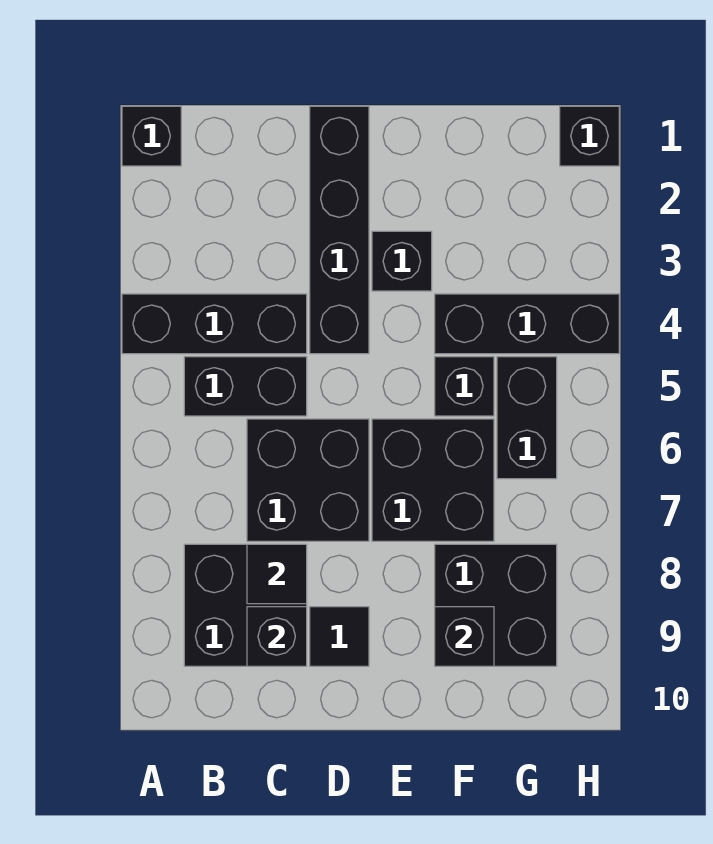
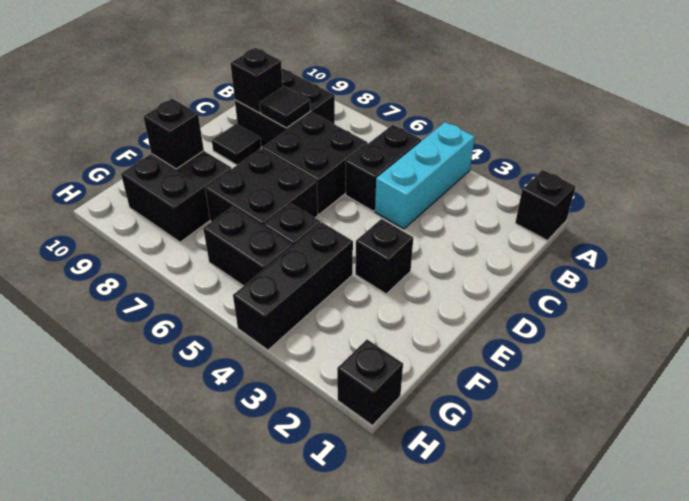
black 1x3 brick [122,294,307,354] -> cyan 1x3 brick [375,122,475,229]
black 1x4 brick [310,106,369,354] -> none

